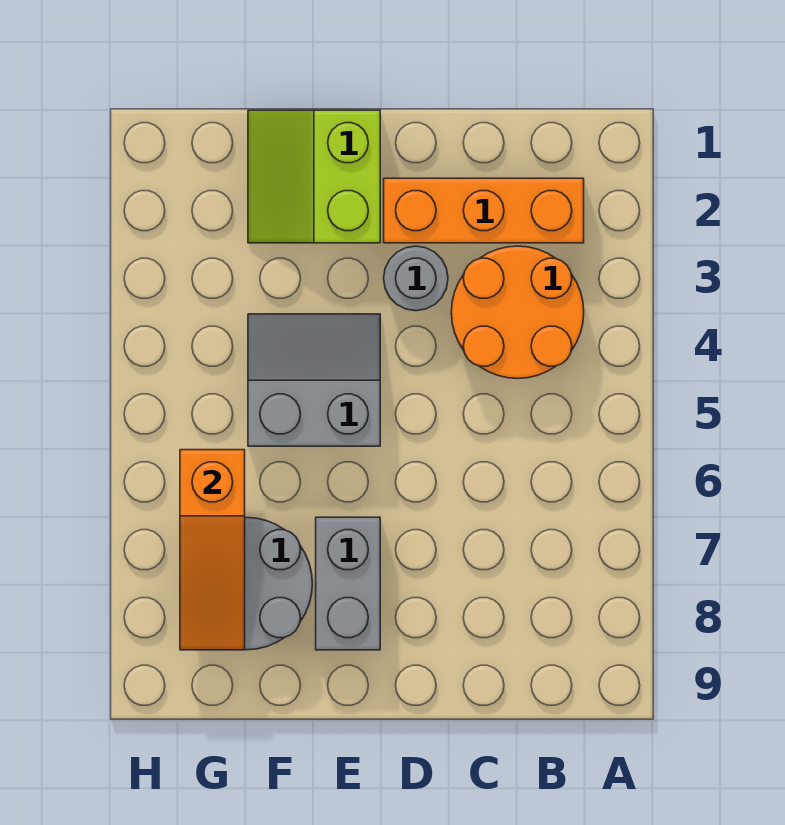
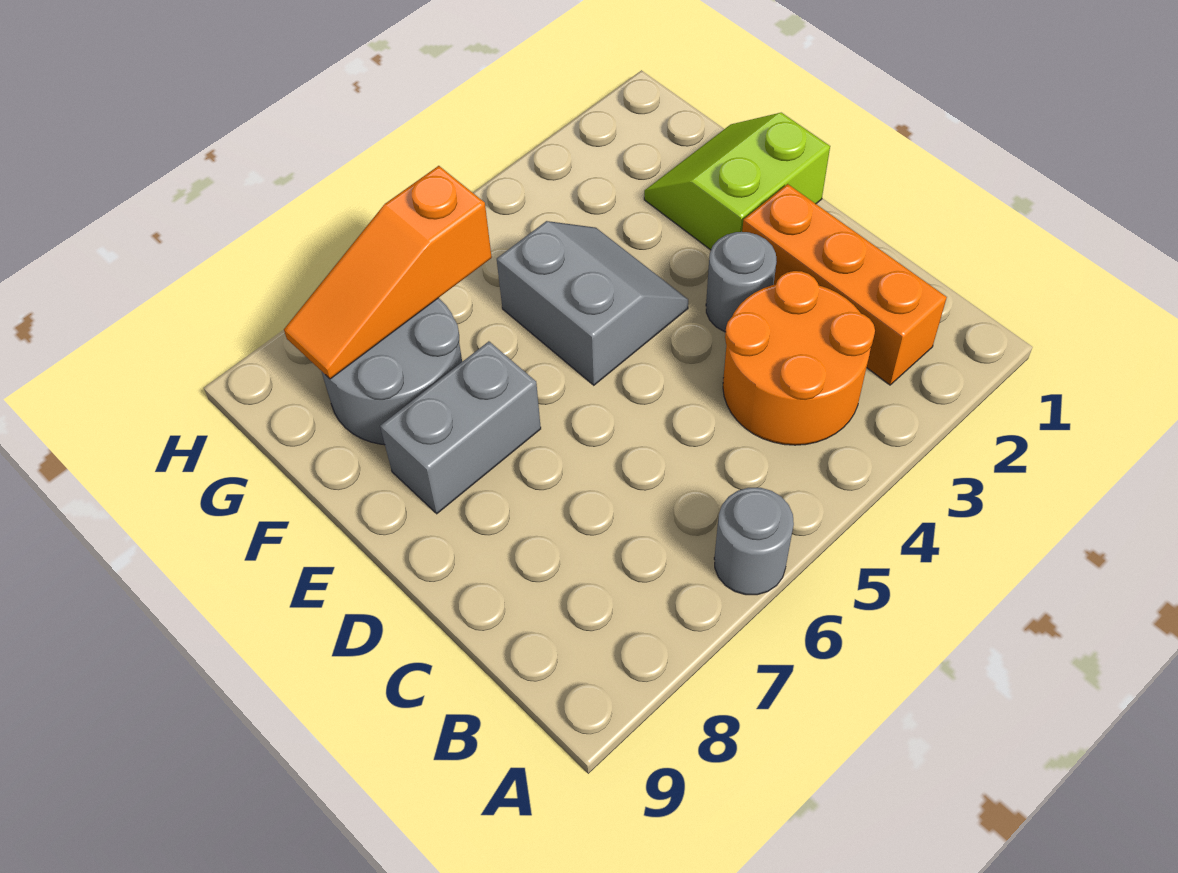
none -> grey 1x1 round brick [714,488,794,595]

